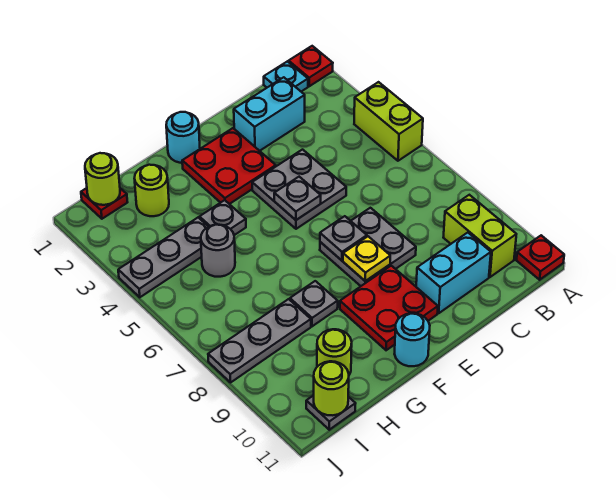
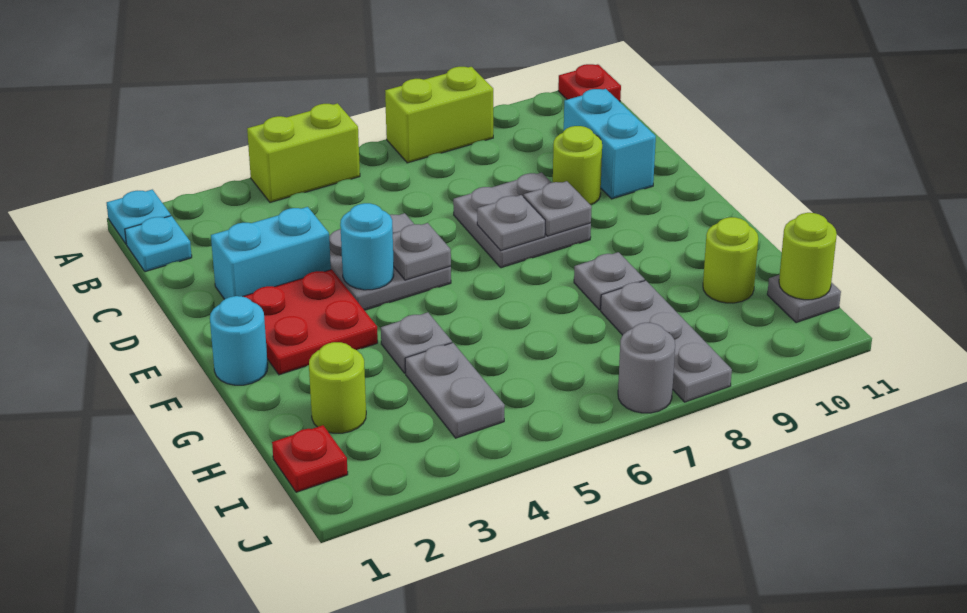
red 1x1 plate [289,46,333,86] -> cyan 1x1 plate [107,190,171,244]
lime 1x2 brick [443,195,516,277] -> lime 1x2 brick moved to [385,67,493,163]
cyan 1x2 brick [234,77,305,151] -> cyan 1x2 brick turned to [211,207,331,299]
yellow 1x1 plate [343,236,390,281] -> grey 1x1 plate [524,181,592,236]
red 2x2 plate [340,266,438,350] -> none
cyan 1x1 round brick [395,313,430,366] -> cyan 1x1 round brick moved to [340,203,394,290]
grey 1x3 plate [118,218,208,297] -> grey 1x2 plate [405,343,505,438]
grey 1x1 round brick [201,225,235,277] -> grey 1x1 round brick moved to [618,323,675,413]
lime 1x1 round brick [85,153,120,205] -> lime 1x1 round brick moved to [553,126,602,205]

